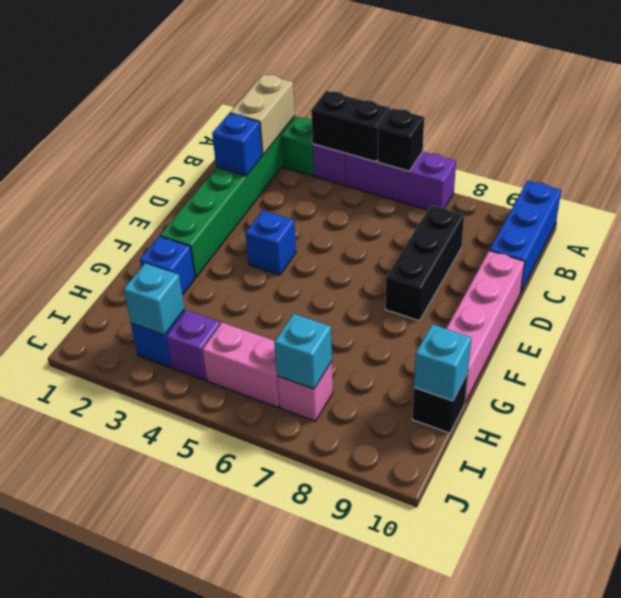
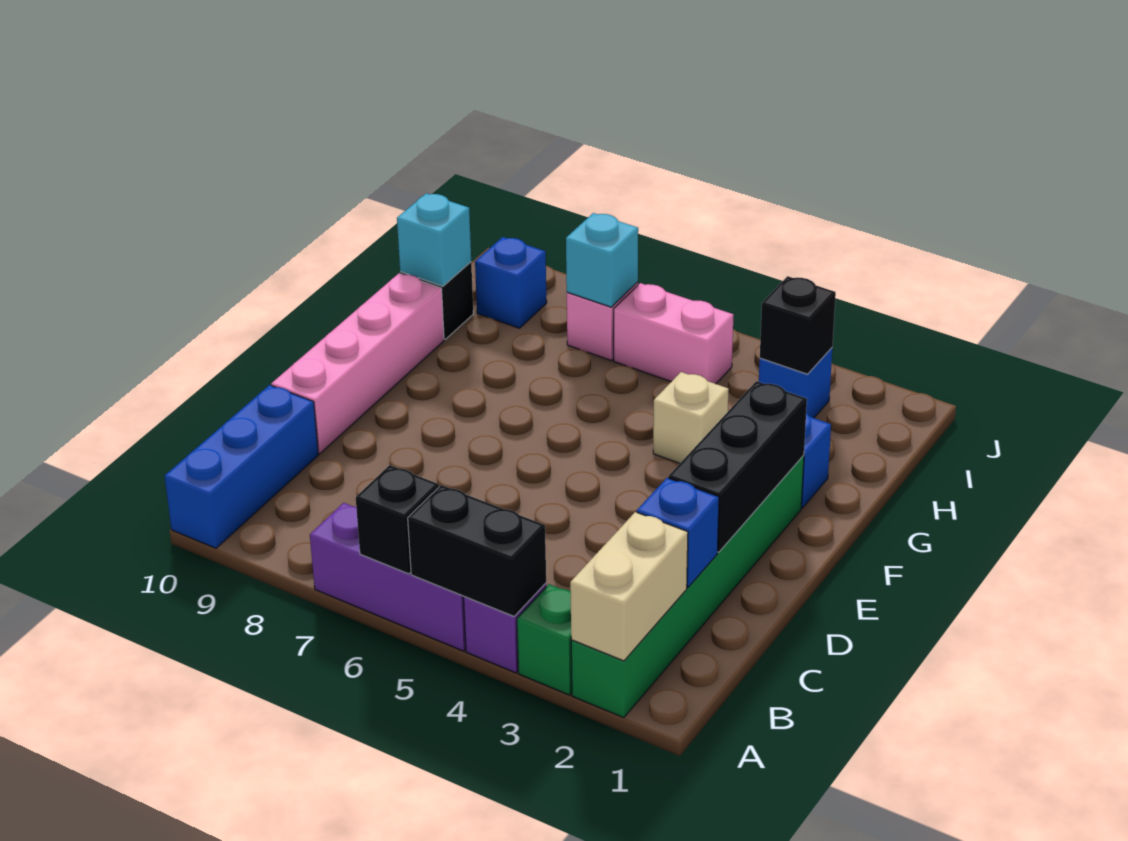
black 1x3 brick [385,206,464,321] -> black 1x3 brick moved to [668,381,807,552]
blue 1x1 brick [245,210,296,275] -> blue 1x1 brick moved to [475,237,547,328]
none -> tan 1x1 brick [653,372,729,463]
cyan 1x1 brick [124,263,184,335] -> black 1x1 brick [760,276,836,374]
purple 1x1 brick [166,310,220,380] -> none

